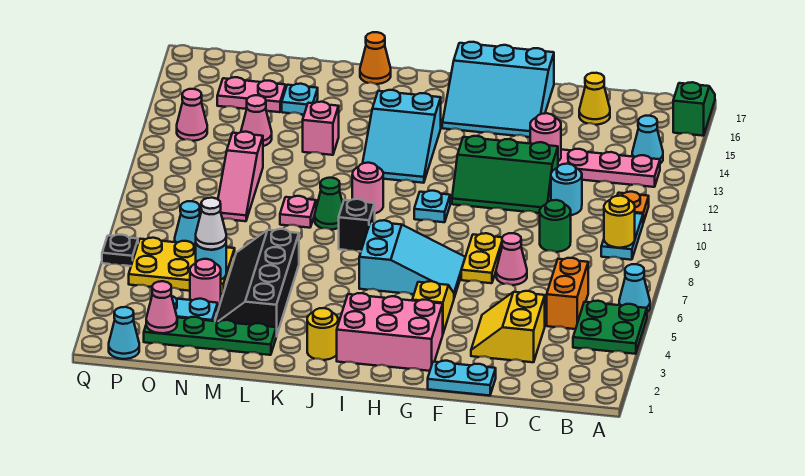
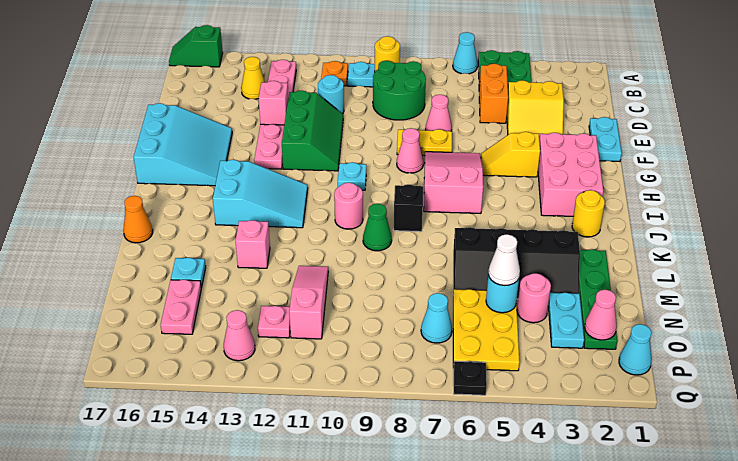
cyan 1x1 cone [632,116,663,164] -> none
orange 1x2 brick [547,258,588,329] -> orange 1x2 brick turned to [479,64,508,123]
green 1x1 round brick [540,200,571,252] -> green 2x2 round brick [373,61,426,120]
yellow 1x1 cone [579,73,610,125] -> yellow 1x1 cone moved to [241,57,265,99]
pink 1x1 round brick [530,113,561,161] -> pink 1x1 brick [259,81,288,125]
cyan 2x3 slope [359,220,465,297] -> pink 2x3 slope [424,152,483,213]
pink 1x1 plate [280,196,316,228] -> pink 1x1 plate moved to [258,306,290,338]
pink 1x3 slope [218,132,263,221] -> pink 1x3 slope turned to [289,266,328,339]
pink 1x1 cone [241,95,272,146] -> pink 1x1 cone moved to [397,128,424,173]

